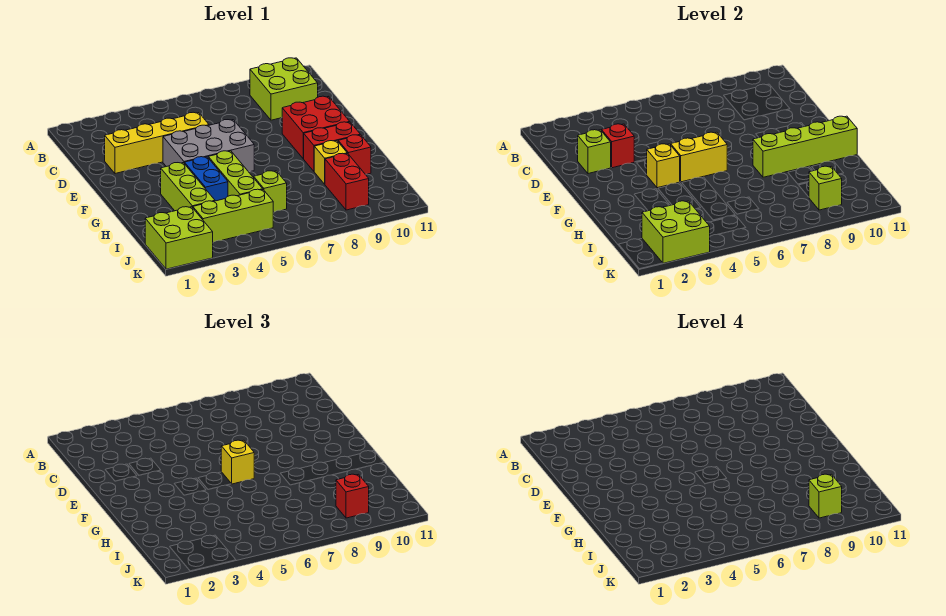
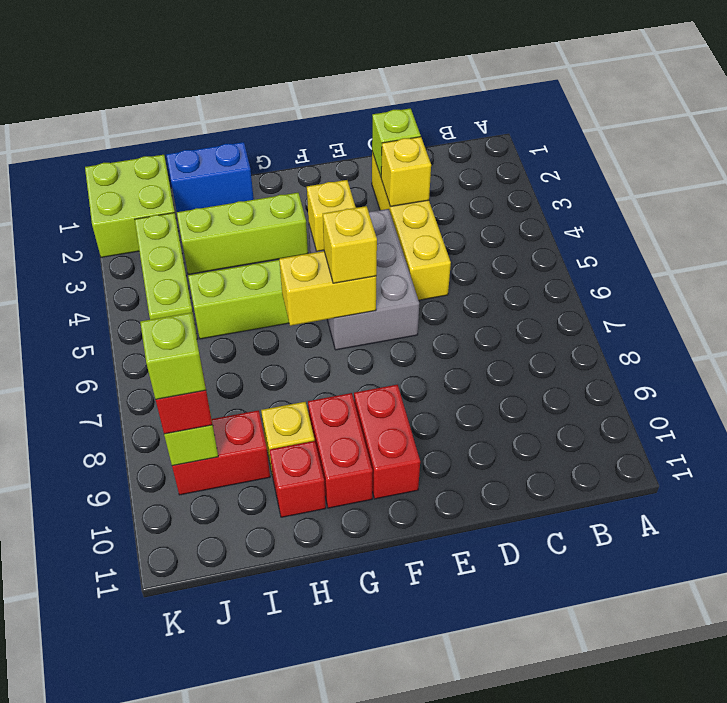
lime 2x2 brick [250,58,318,120] -> none
red 1x1 brick [601,124,634,168] -> yellow 1x1 brick [381,137,431,207]
red 2x2 brick [282,96,349,158] -> red 1x2 brick [354,385,420,499]
yellow 1x2 brick [671,132,727,182] -> yellow 1x2 brick turned to [279,251,376,326]
blue 1x2 brick [185,157,228,201] -> blue 1x2 brick moved to [166,142,254,212]
lime 1x4 brick [753,116,857,177] -> none
lime 1x1 brick [254,171,287,212] -> none
lime 2x2 brick [642,201,710,263] -> none

